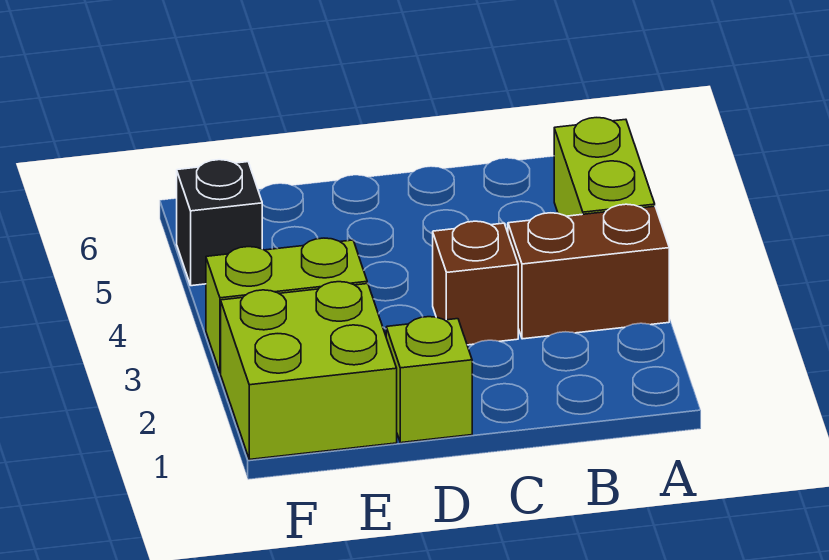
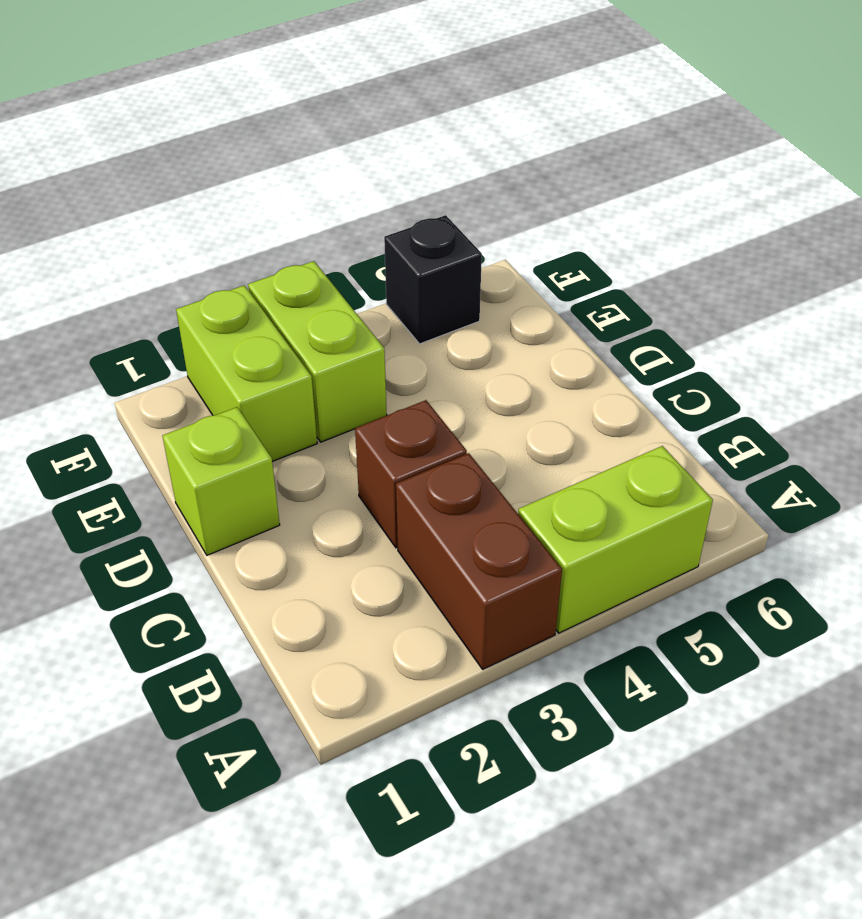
lime 2x2 brick [221,282,397,459] -> lime 1x2 brick [176,285,317,462]

